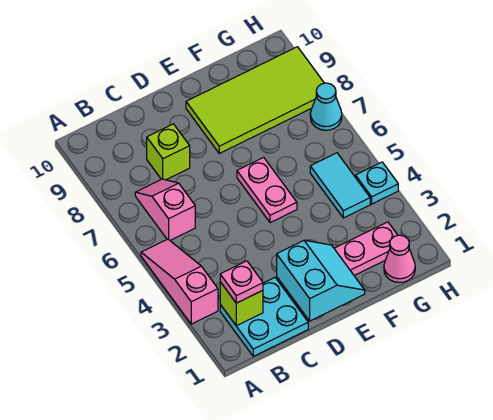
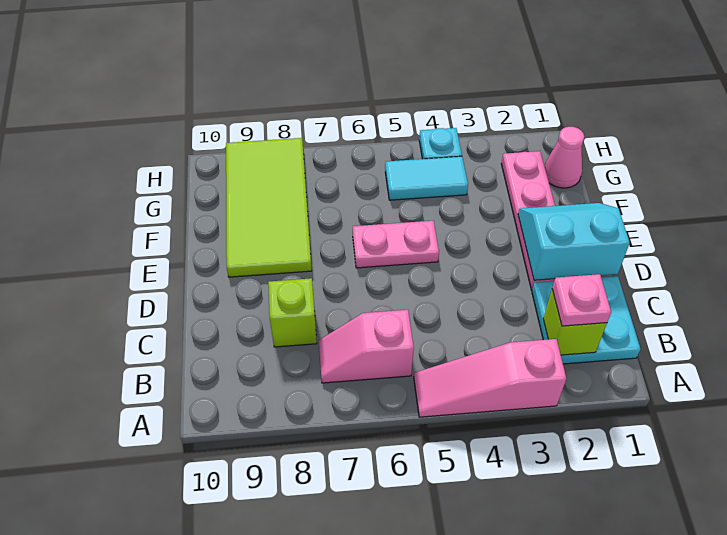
cyan 1x1 cone [310,83,342,130] -> none

